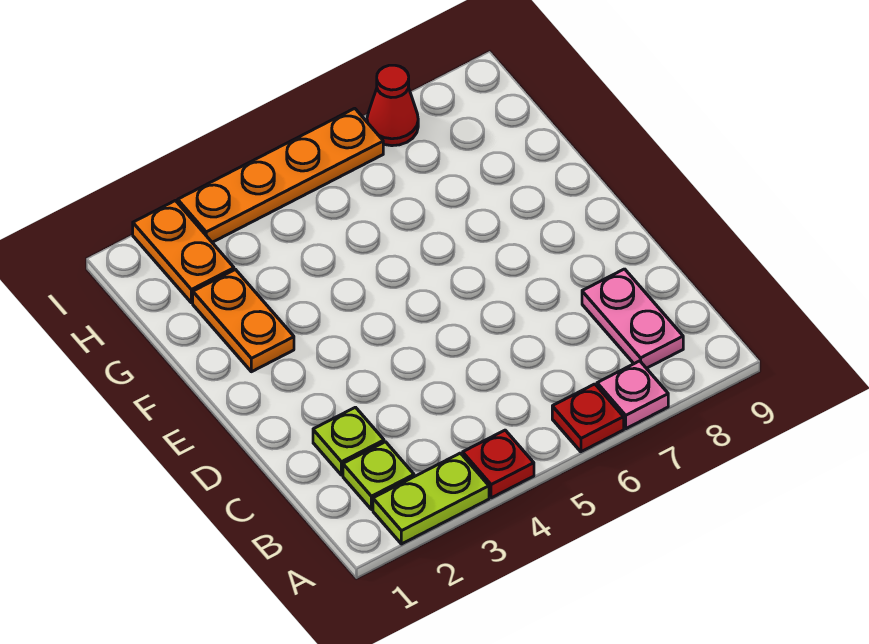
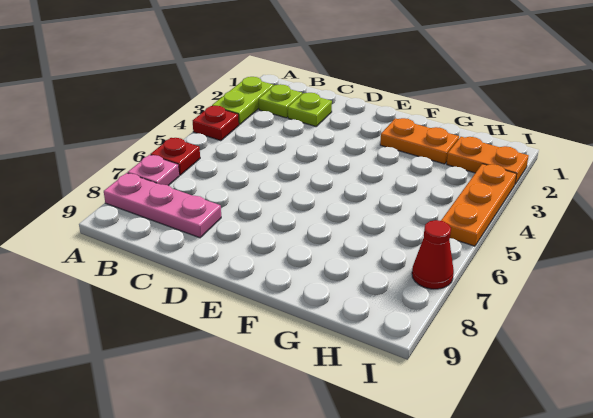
pink 1x2 plate [582,269,683,368] -> pink 1x3 plate [104,173,221,238]
orange 1x4 plate [178,108,383,242] -> orange 1x3 plate [441,164,517,246]

